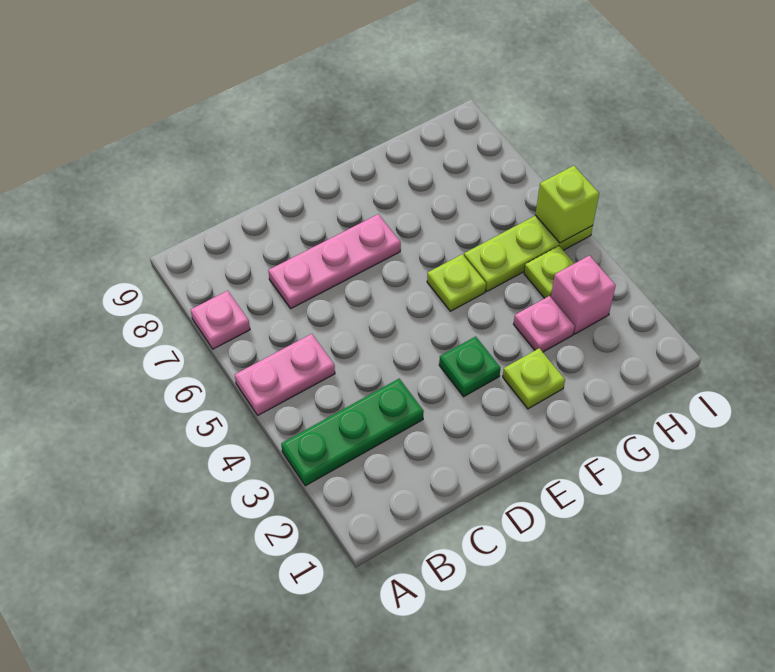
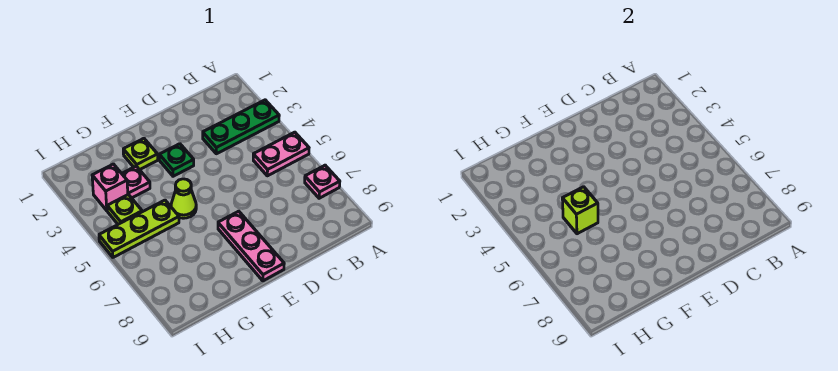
pink 1x3 plate [268,214,401,308] -> pink 1x3 plate turned to [218,211,284,281]
lime 1x1 plate [427,254,486,311] -> lime 1x1 cone [171,179,196,218]
lime 1x1 brick [536,166,599,243] -> lime 1x1 brick moved to [562,187,598,234]

